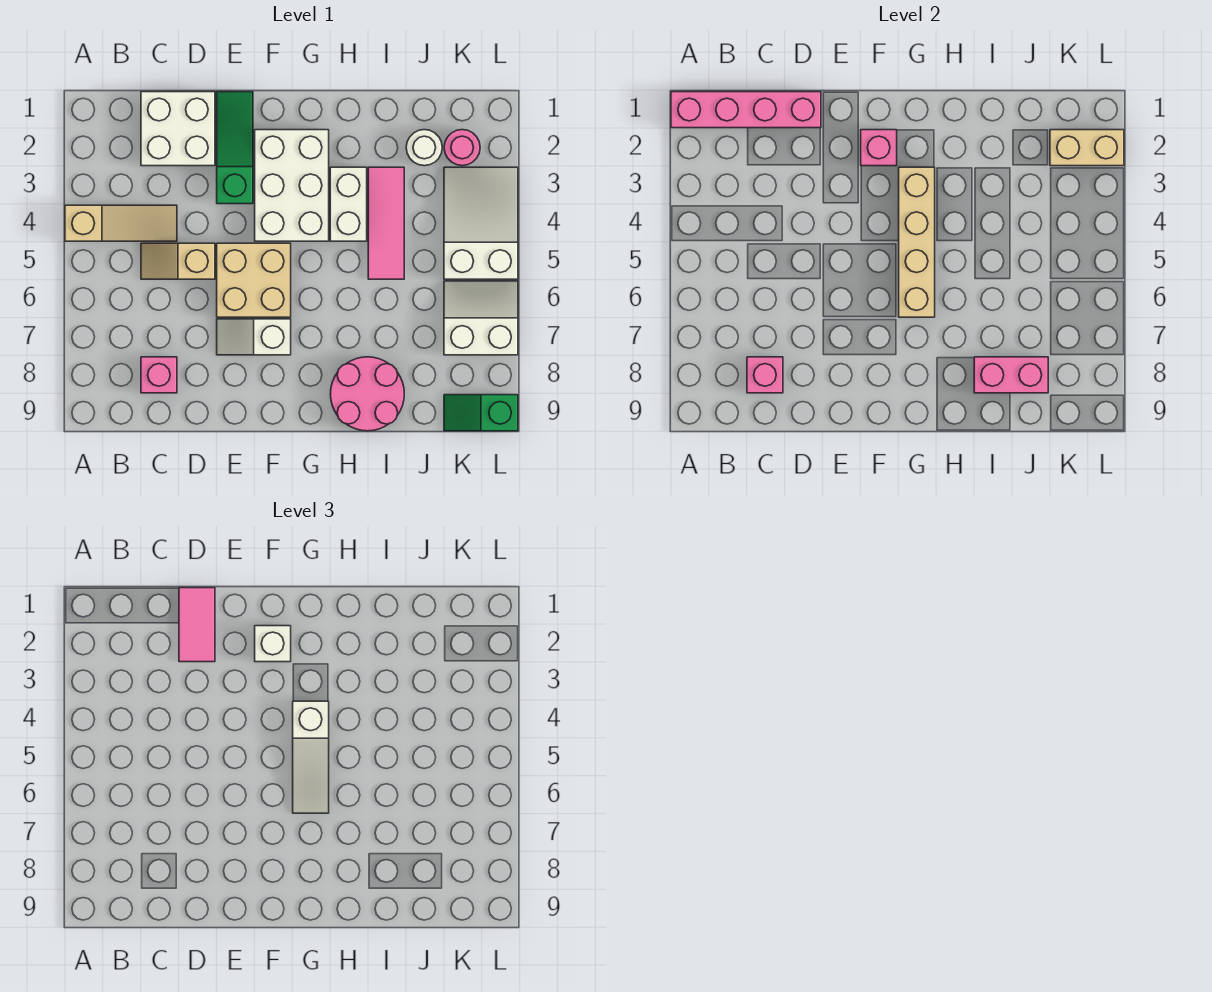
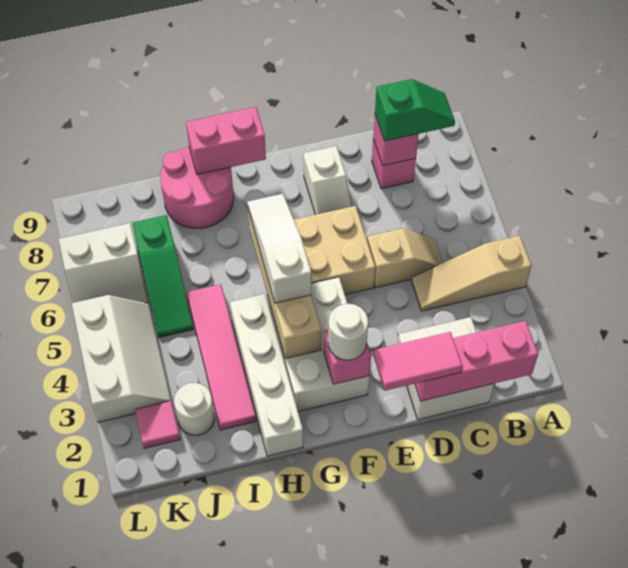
pink 1x4 brick [671,92,821,128] -> pink 1x3 brick [415,321,538,401]
pink 1x2 tile [179,588,215,662] -> pink 1x2 tile turned to [374,332,462,391]
green 1x3 slope [217,92,253,204] -> green 1x3 slope moved to [132,215,193,338]
white 1x2 slope [217,319,291,355] -> white 1x2 slope turned to [303,146,352,215]
white 1x1 brick [255,626,291,662] -> white 1x1 round brick [328,304,368,360]
white 1x2 brick [330,167,367,241] -> white 1x4 brick [230,294,303,456]
pink 1x3 tile [368,167,404,279] -> pink 1x4 tile [187,284,256,430]
pink 1x2 brick [974,357,1048,393] -> pink 1x2 brick moved to [186,107,266,174]
pink 1x1 round brick [444,130,480,166] -> pink 1x1 tile [135,401,180,448]
tan 1x2 brick [1050,130,1124,166] -> none
white 2x3 slope [444,167,518,279] -> white 2x3 slope turned to [72,295,171,422]
green 1x2 slope [444,395,518,431] -> green 1x2 slope moved to [375,79,455,141]

